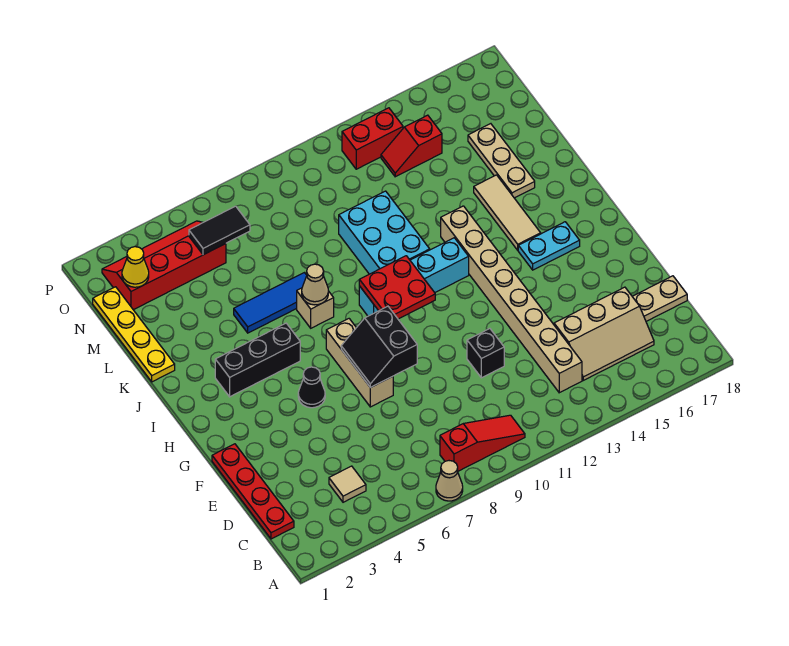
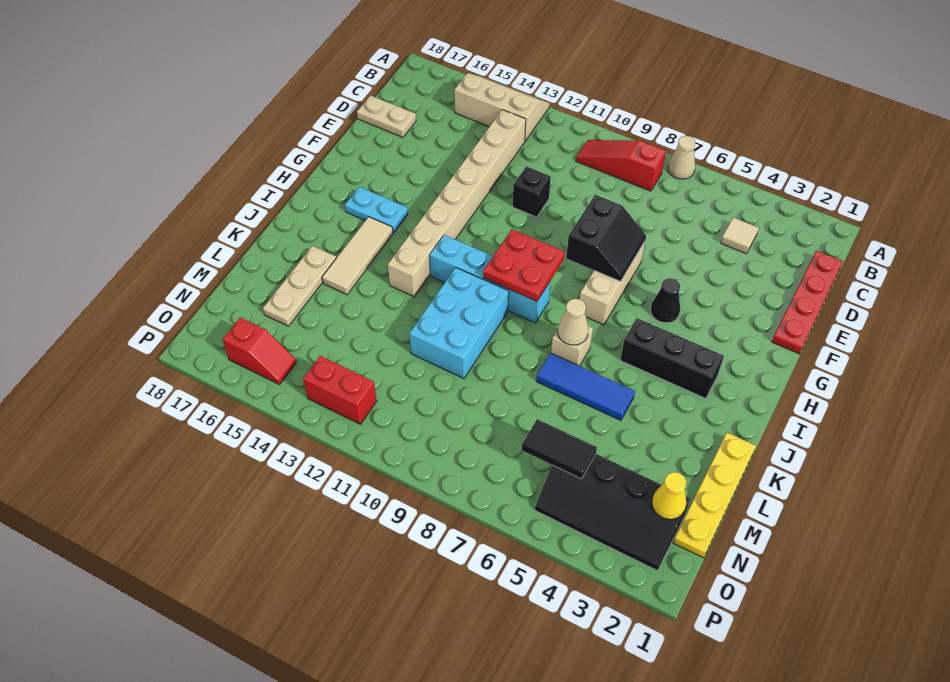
tan 2x3 slope [554,287,654,380] -> tan 2x3 slope moved to [454,73,550,141]
red 2x4 slope [102,221,226,310] -> black 2x4 slope [535,454,690,571]
red 1x2 slope [381,115,442,177] -> red 1x2 slope moved to [223,317,296,385]

